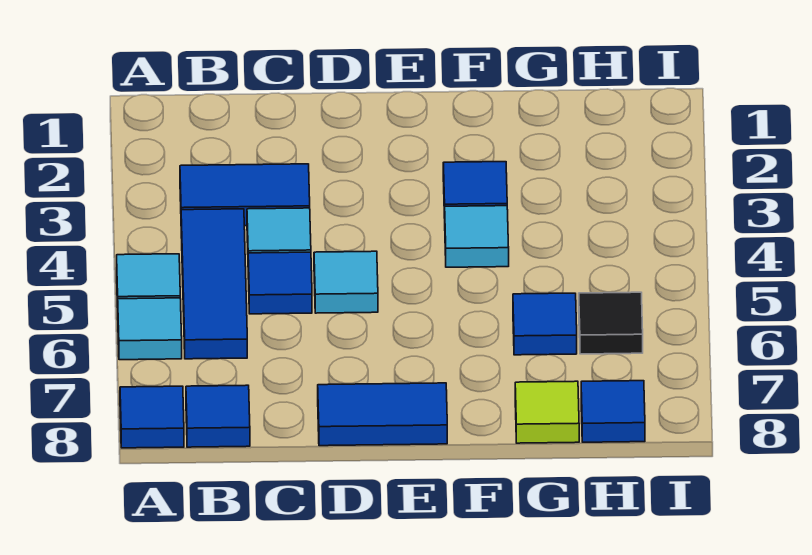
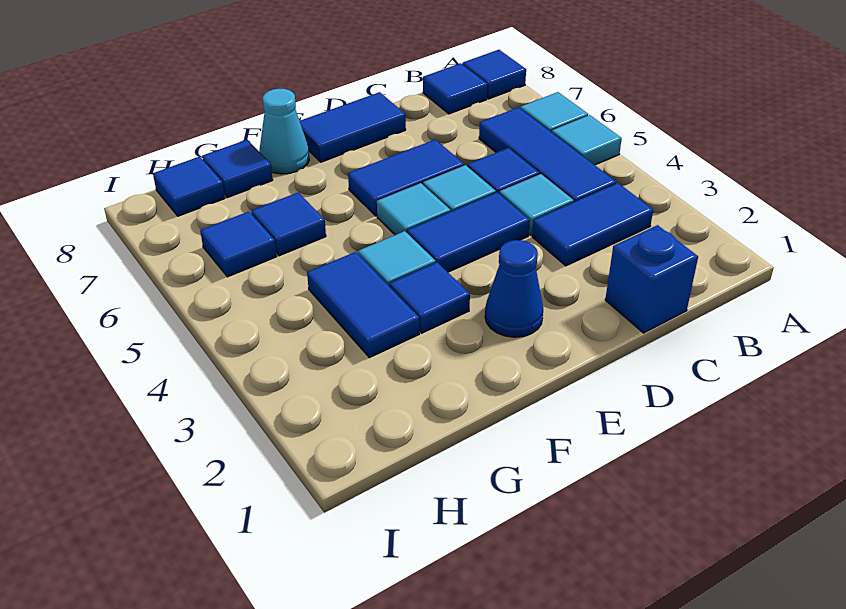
none -> blue 1x1 brick [605,225,698,333]
none -> blue 1x2 tile [407,192,530,272]
none -> blue 1x2 tile [348,139,464,216]
none -> blue 1x1 cone [485,240,543,337]
none -> cyan 1x1 tile [377,183,451,235]
none -> cyan 1x1 cone [259,89,309,174]
none -> blue 1x2 tile [307,252,419,358]
lime 1x1 tile [515,381,579,443] -> blue 1x1 tile [202,140,273,198]
black 1x1 tile [579,292,643,354] -> blue 1x1 tile [200,212,276,277]

